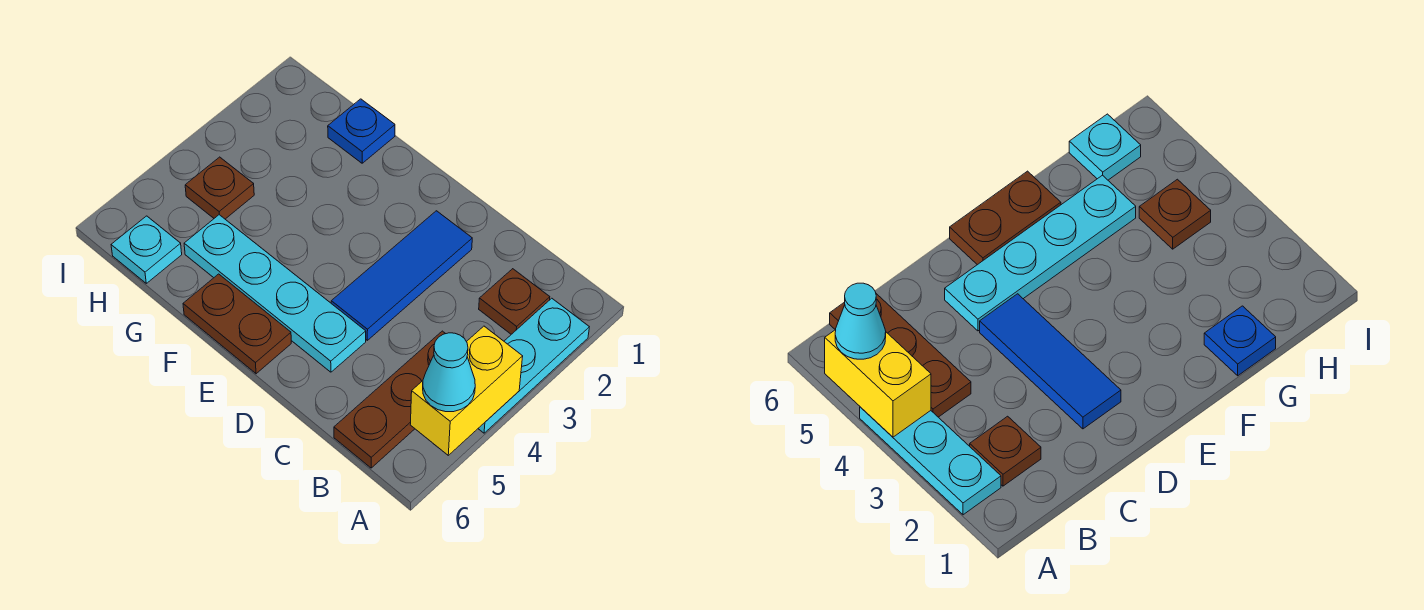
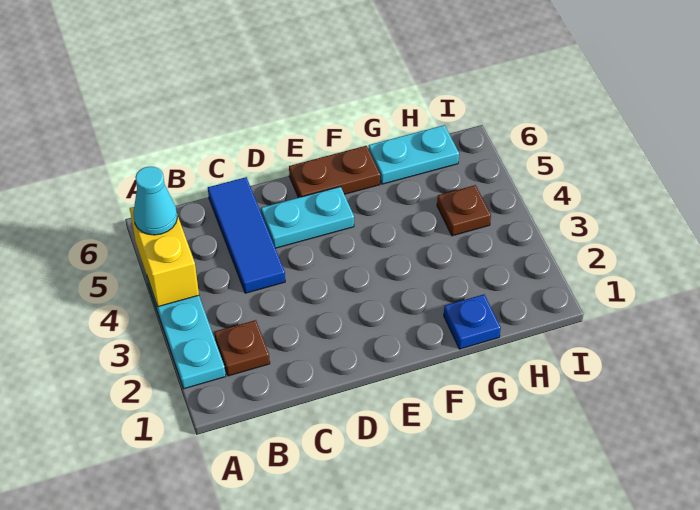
brown 1x3 plate [334,331,445,468] -> none
blue 1x3 tile [331,211,472,340] -> blue 1x3 tile moved to [208,177,285,293]
cyan 1x4 plate [184,215,366,372] -> cyan 1x2 plate [261,187,354,248]
cyan 1x1 plate [111,216,182,283] -> cyan 1x2 plate [369,125,459,184]

